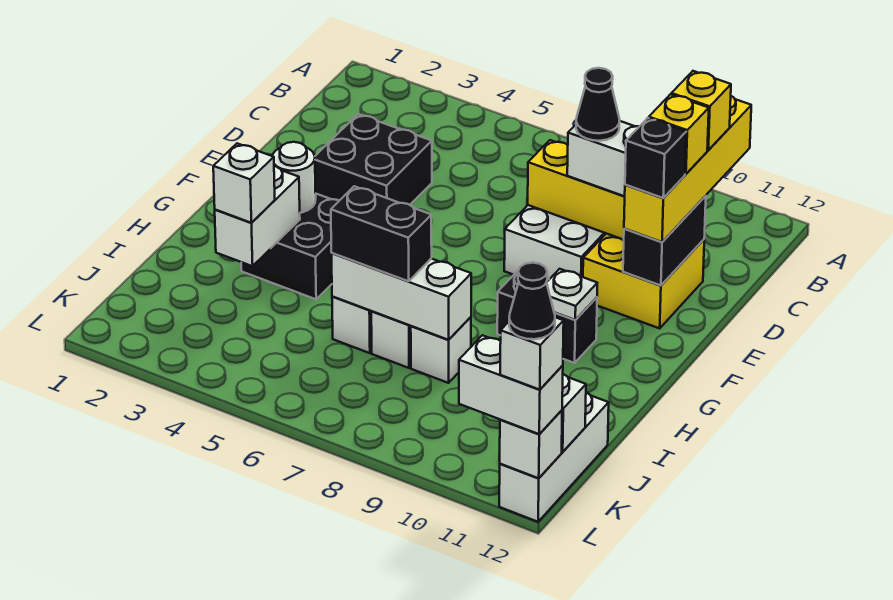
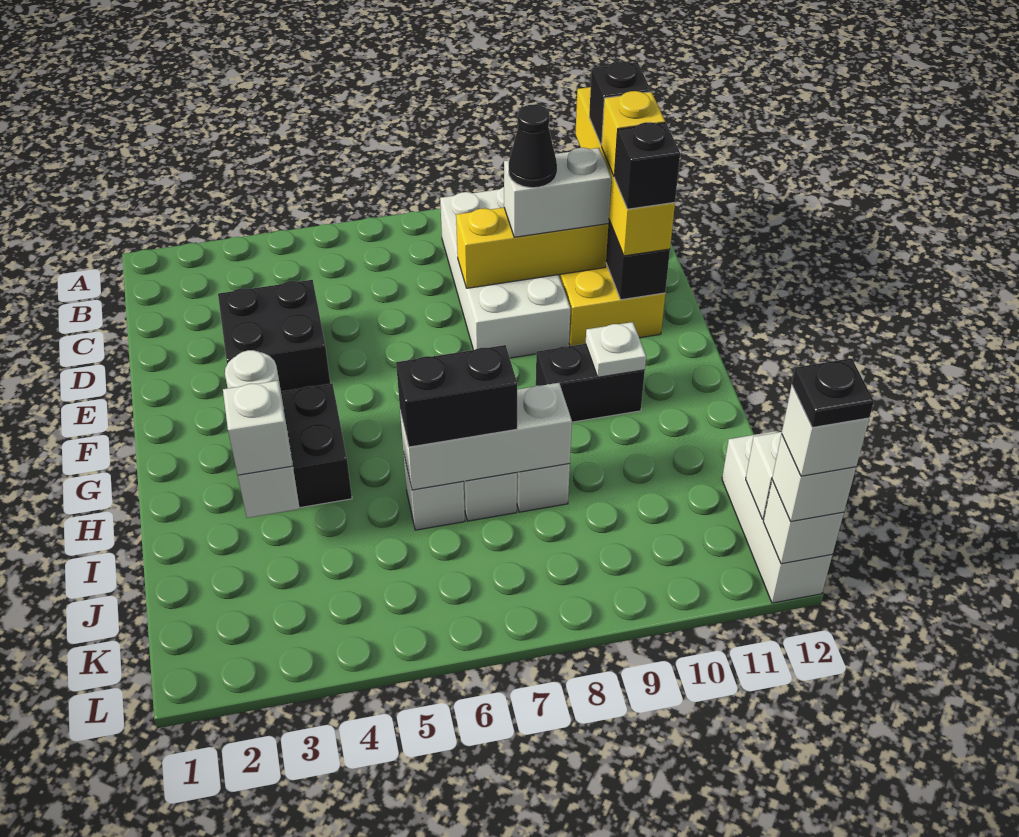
yellow 1x1 brick [671,71,731,150] -> black 1x1 brick [589,61,651,145]
white 1x2 brick [459,335,563,434] -> white 1x1 brick [772,434,856,522]
black 1x1 cone [509,263,555,339] -> black 1x1 plate [792,358,874,428]

